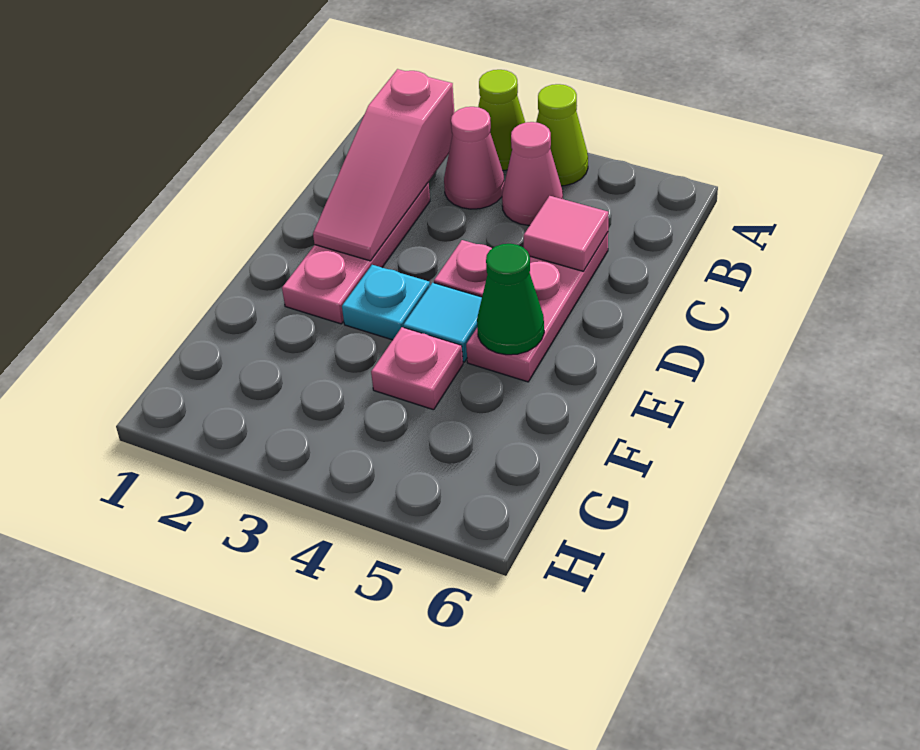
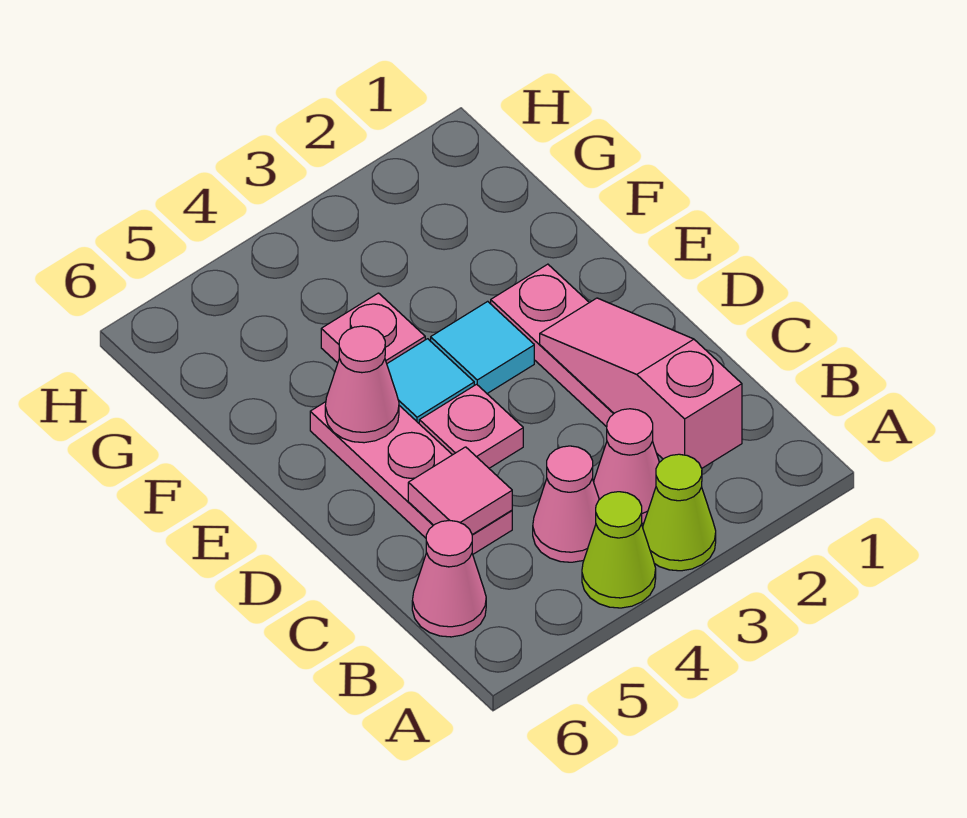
none -> pink 1x1 cone [412,520,486,637]
cyan 1x1 plate [342,265,430,340] -> cyan 1x1 tile [431,301,534,393]
green 1x1 cone [477,244,544,355] -> pink 1x1 cone [325,326,399,443]

